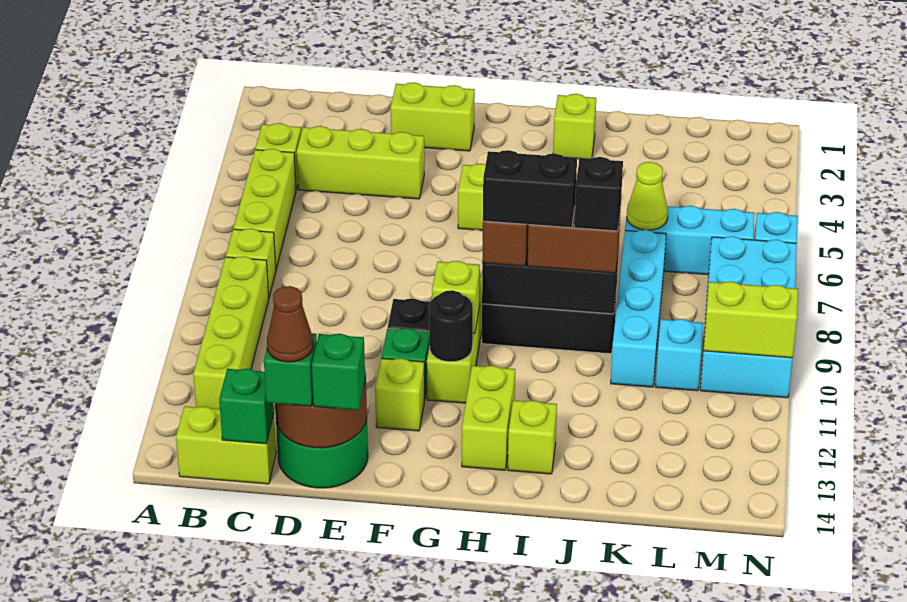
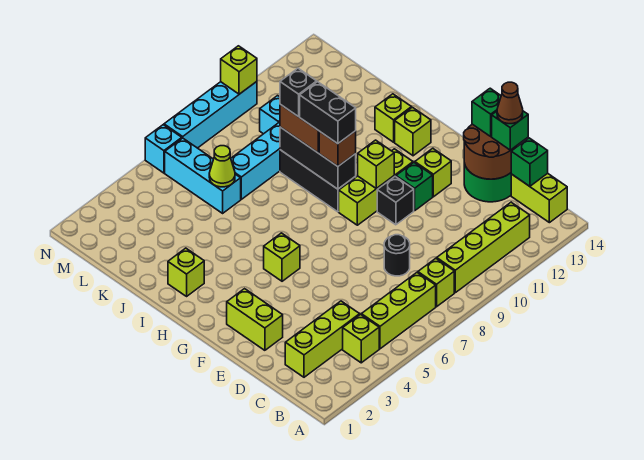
lime 1x3 brick [297,126,424,199] -> lime 1x3 brick turned to [285,301,360,377]
black 1x1 round brick [429,290,473,362] -> black 1x1 round brick moved to [384,235,410,276]
lime 1x2 brick [462,366,515,470] -> lime 1x1 brick [395,107,431,156]
cyan 2x4 brick [700,236,797,398] -> cyan 1x4 brick [164,82,257,148]
lime 1x2 brick [703,281,798,358] -> lime 1x1 brick [221,46,257,94]

